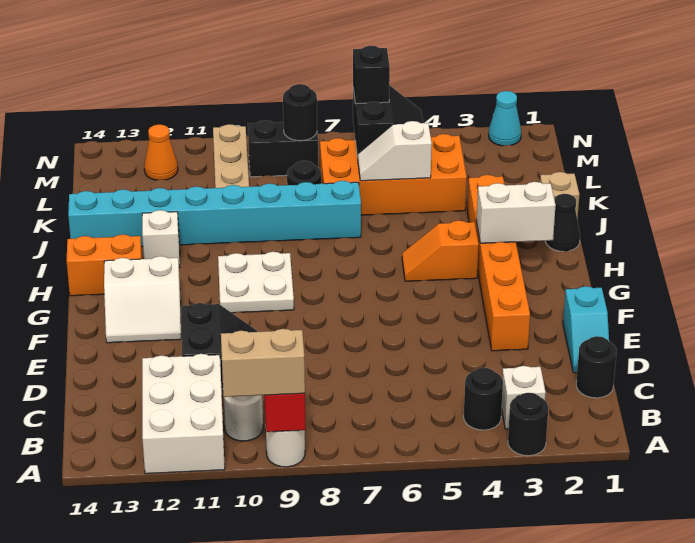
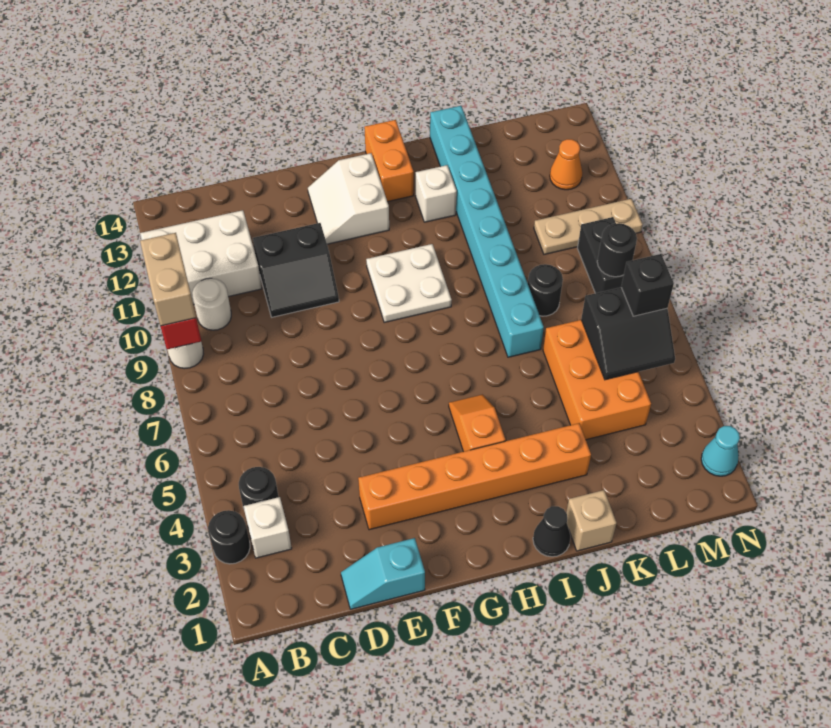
black 1x1 round brick [576,336,617,398] -> none
white 1x2 brick [477,182,556,243] -> none
orange 2x4 brick [320,134,467,215] -> orange 2x3 brick [543,320,651,440]
white 1x2 slope [358,121,432,181] -> none

